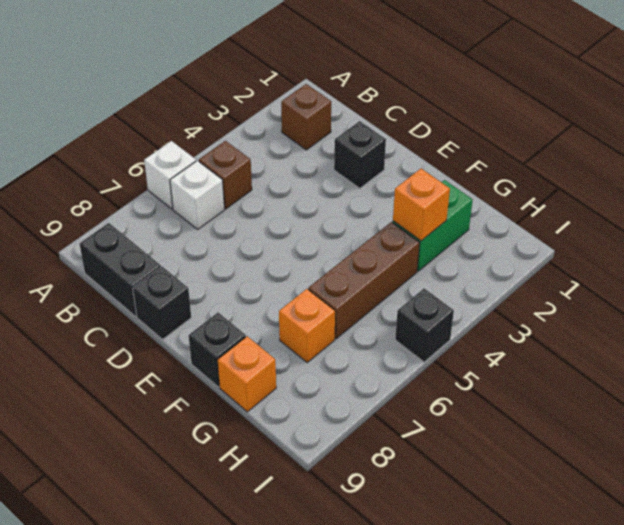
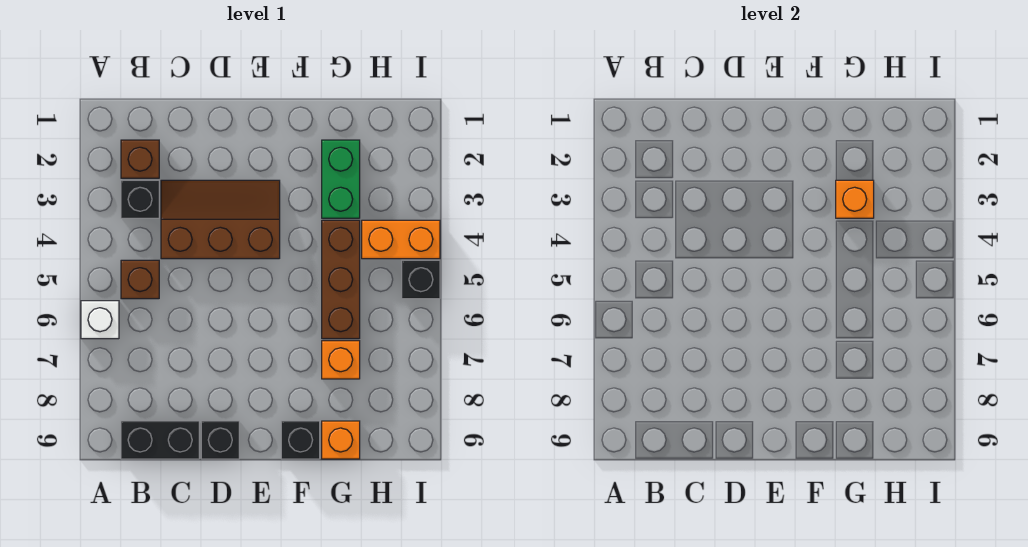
white 1x1 brick [170,161,224,229] -> none
none -> brown 2x3 slope [161,180,280,259]
black 1x1 brick [334,121,386,188] -> black 1x1 brick moved to [121,180,159,218]
none -> orange 1x2 brick [362,220,440,259]

